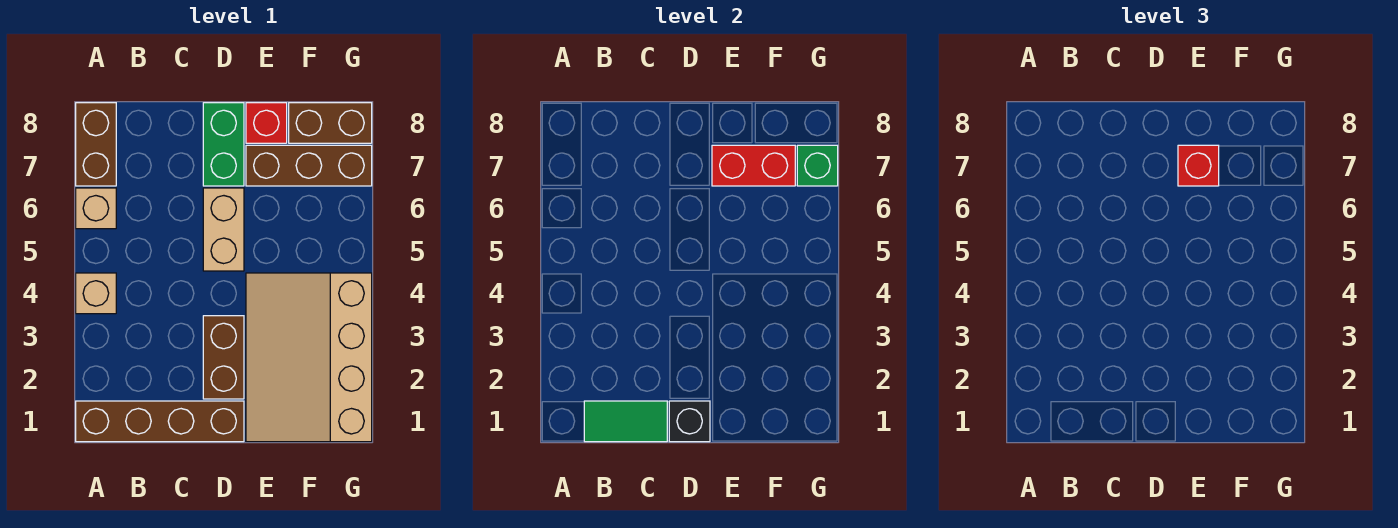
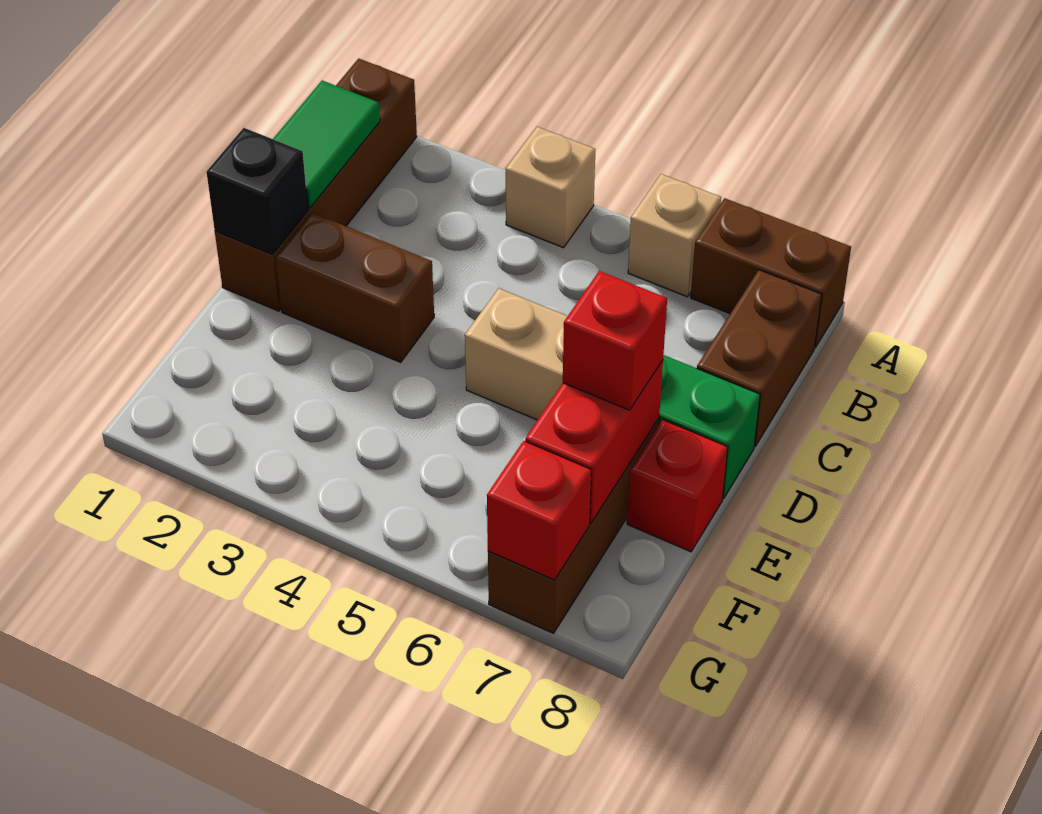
tan 3x4 slope [246,273,372,442] -> none
brown 1x2 brick [289,103,372,143] -> brown 1x2 brick moved to [697,270,822,446]
green 1x1 brick [797,145,838,186] -> red 1x1 brick [487,441,591,580]

